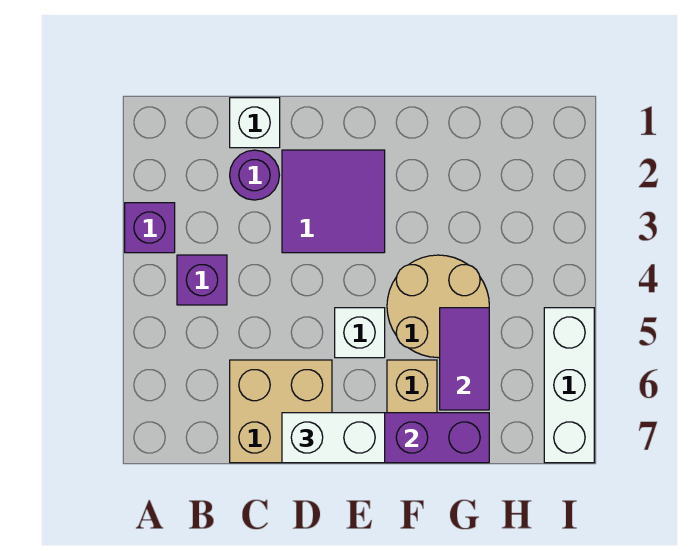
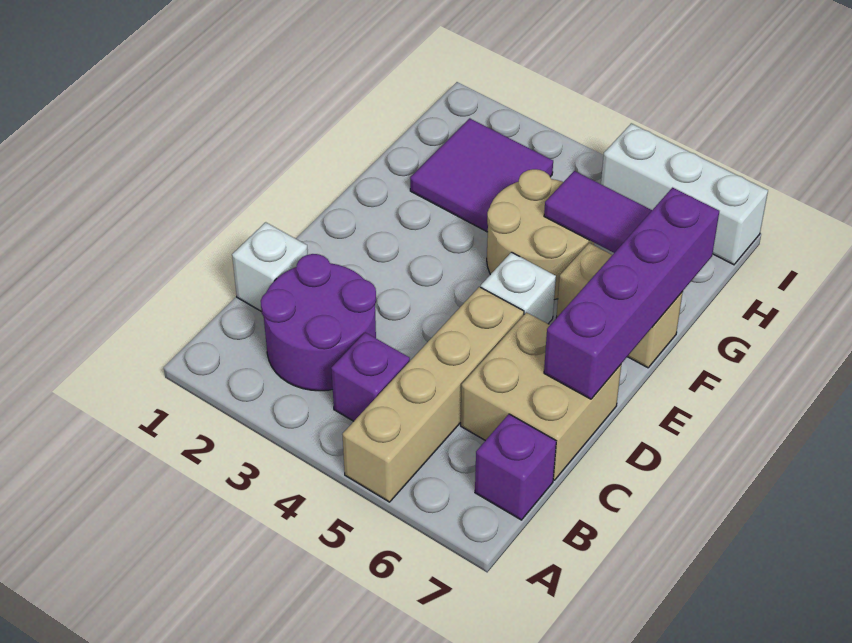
purple 1x1 brick [125,203,175,253] -> purple 1x1 brick moved to [475,414,556,520]
none -> tan 1x4 brick [342,287,524,502]
purple 1x1 round brick [230,150,279,200] -> purple 2x2 round brick [261,254,376,391]
purple 2x2 tile [282,150,385,253] -> purple 2x2 tile moved to [410,118,553,232]
white 1x2 brick [282,413,385,463] -> none

